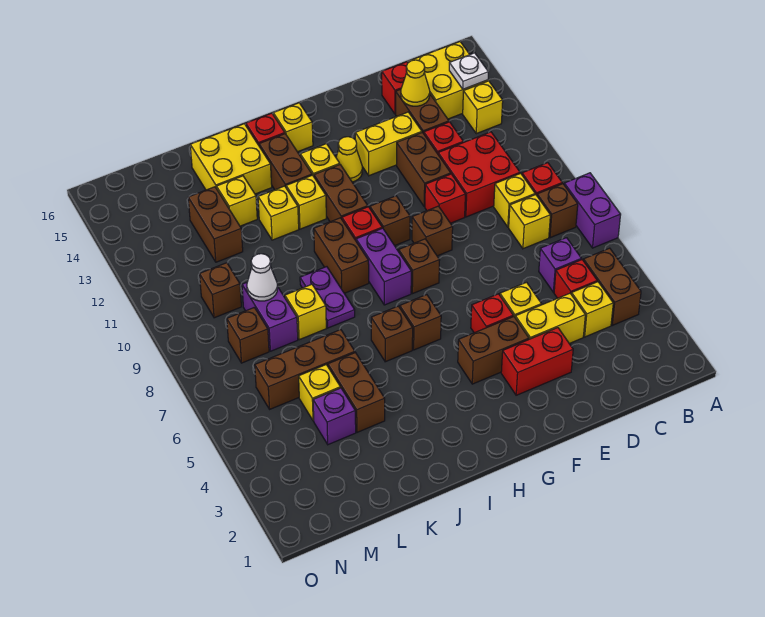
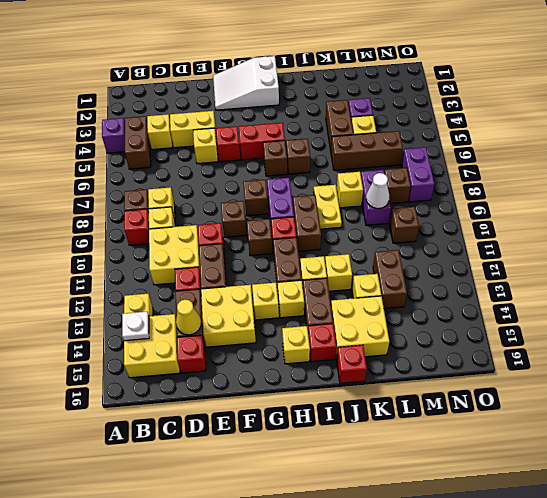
purple 1x2 brick [564,173,621,248] -> purple 1x2 brick moved to [401,147,434,202]
red 1x1 brick [554,260,597,298] -> red 1x1 brick moved to [337,345,367,383]
purple 1x1 brick [539,238,581,292] -> purple 1x1 brick moved to [102,118,125,153]
red 2x2 brick [438,132,520,217] -> yellow 2x2 brick [149,225,200,285]
red 1x2 brick [501,328,573,395] -> red 1x2 brick moved to [239,123,285,160]
yellow 1x2 brick [355,112,422,176] -> yellow 2x2 brick [201,285,256,347]
none -> white 2x3 slope [213,56,279,110]
brown 1x2 brick [458,316,529,384] -> none
yellow 1x1 cone [336,137,362,182] -> yellow 1x1 brick [252,283,279,320]
purple 1x2 plate [300,267,355,328] -> yellow 1x2 plate [314,185,342,229]

